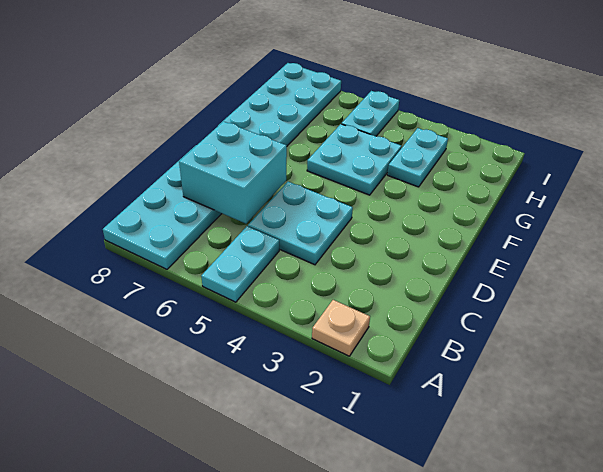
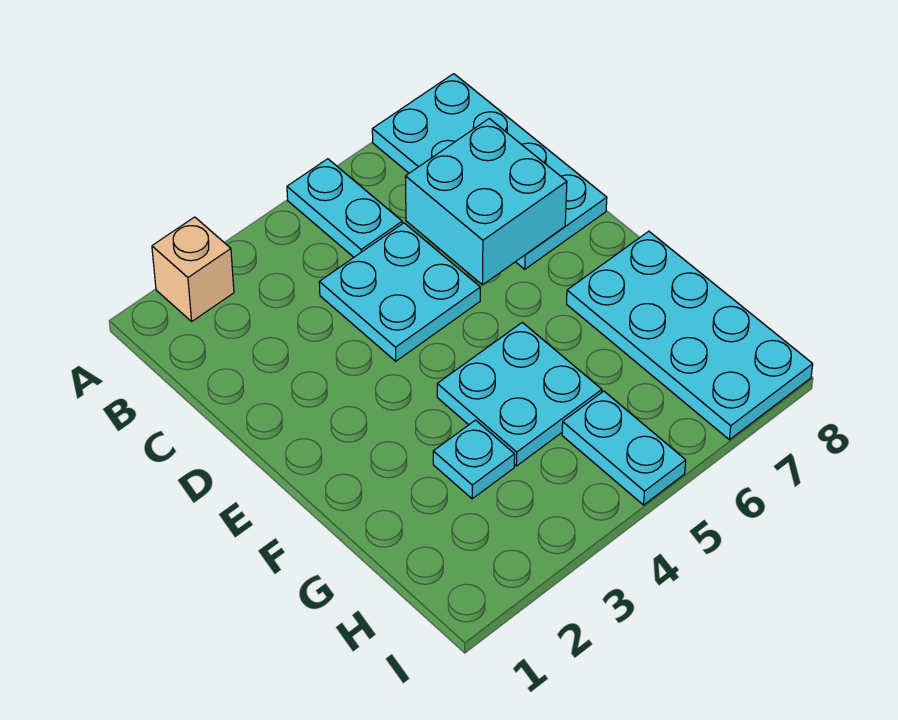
tan 1x1 plate [312,300,370,356] -> tan 1x1 brick [152,217,234,321]
cyan 1x2 plate [387,128,448,187] -> cyan 1x1 plate [433,420,515,499]

